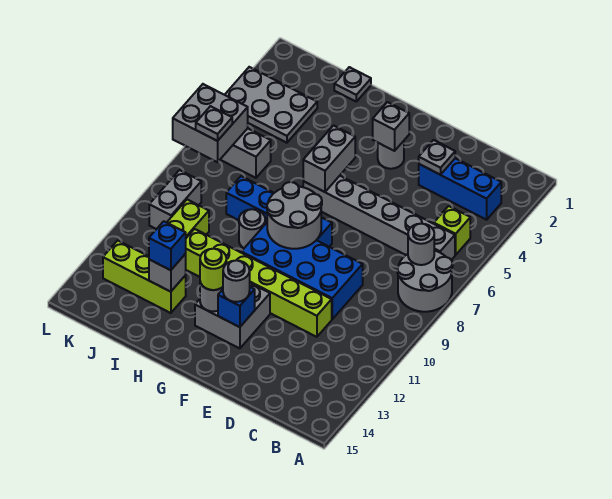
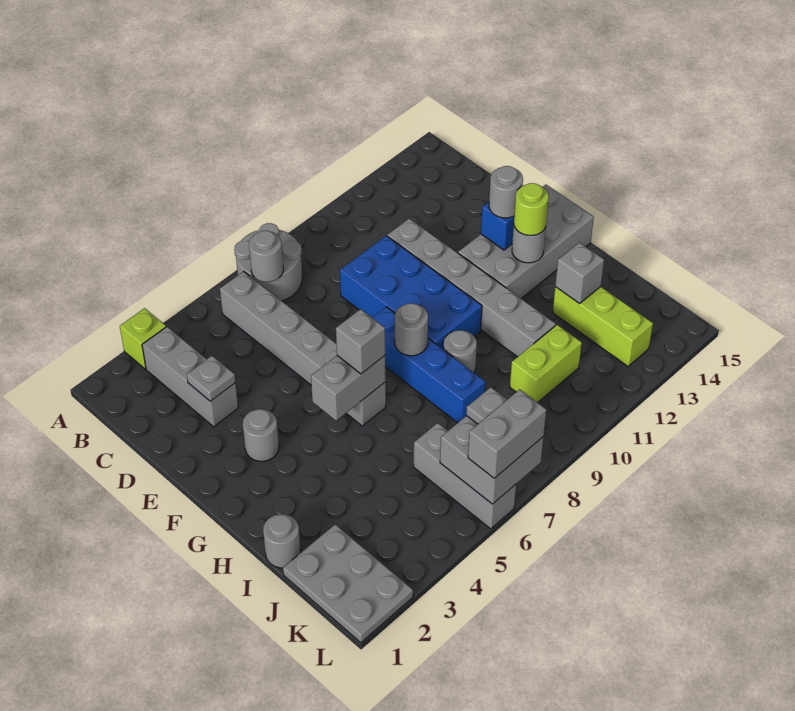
blue 1x3 brick [419,158,501,220] -> grey 1x3 brick [142,327,238,427]
lime 1x1 brick [434,206,470,255] -> lime 1x1 brick moved to [120,308,166,369]
lime 1x6 brick [186,229,332,337] -> grey 1x6 brick [387,218,556,357]
grey 1x1 brick [373,102,409,151] -> grey 1x1 brick moved to [336,309,385,374]
grey 2x2 round brick [267,182,322,249] -> grey 1x1 round brick [395,304,428,356]
grey 2x2 brick [195,283,270,348] -> grey 2x4 brick [458,185,594,298]
grey 1x1 plate [334,67,371,101] -> grey 1x1 round brick [263,514,301,568]
blue 1x1 brick [149,221,186,270] -> none
grey 2x3 plate [225,67,317,143] -> grey 2x3 plate moved to [283,524,413,643]
grey 1x2 brick [149,170,201,229] -> grey 1x2 brick moved to [468,389,546,478]

